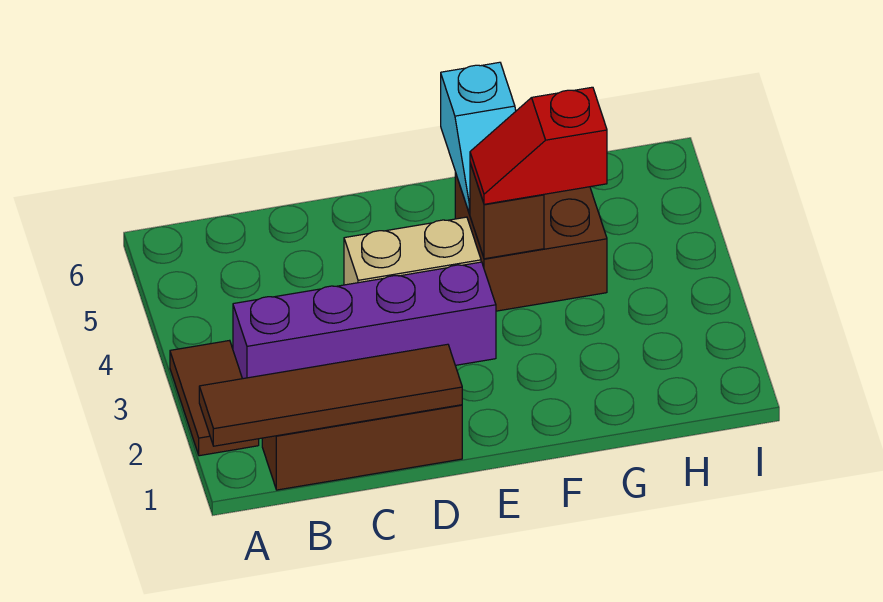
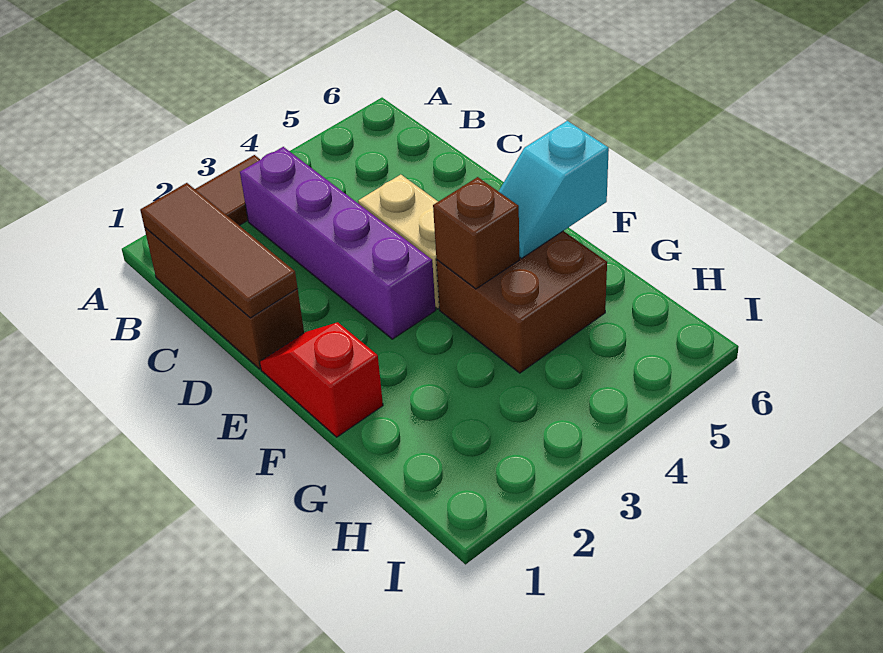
brown 1x4 tile [199,344,462,446] -> brown 1x3 tile [140,183,298,318]
red 1x2 slope [470,87,607,204] -> red 1x2 slope moved to [260,322,383,437]

